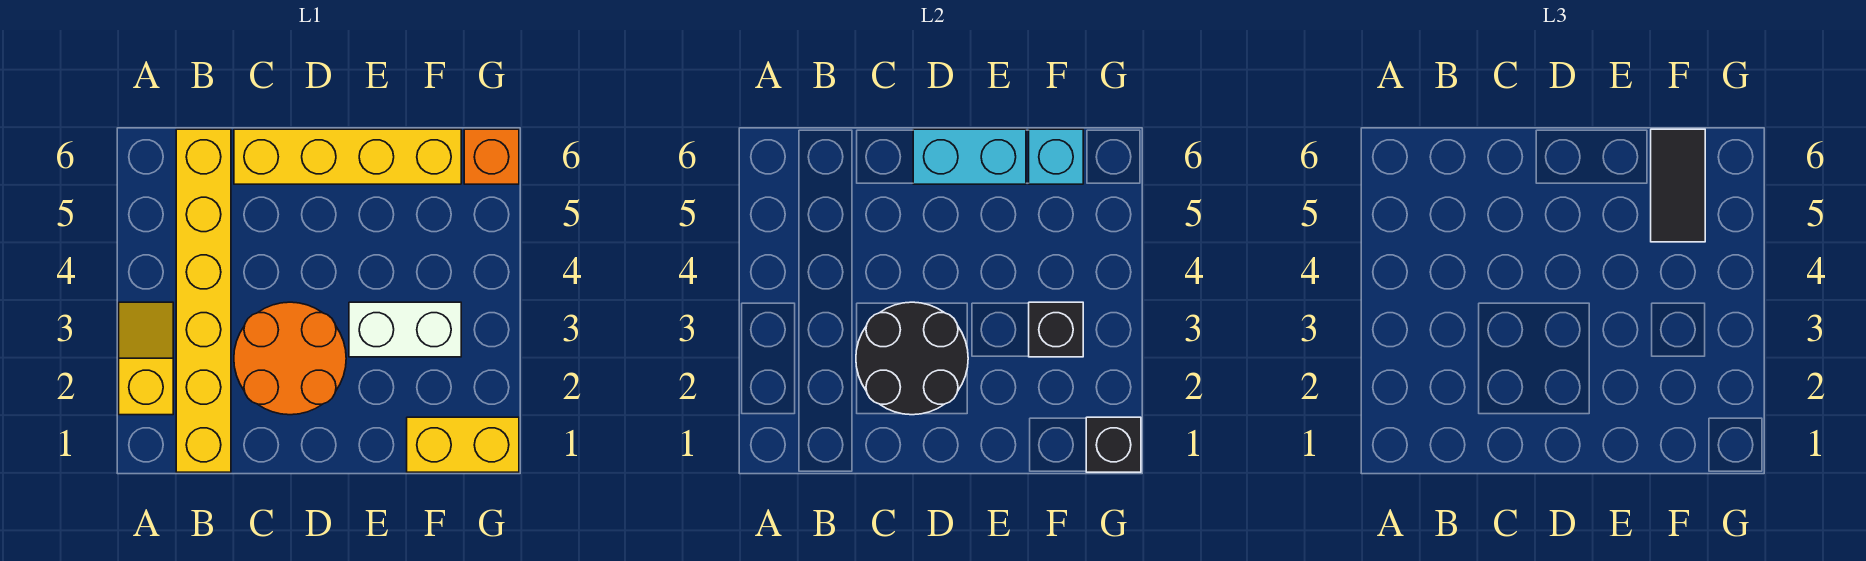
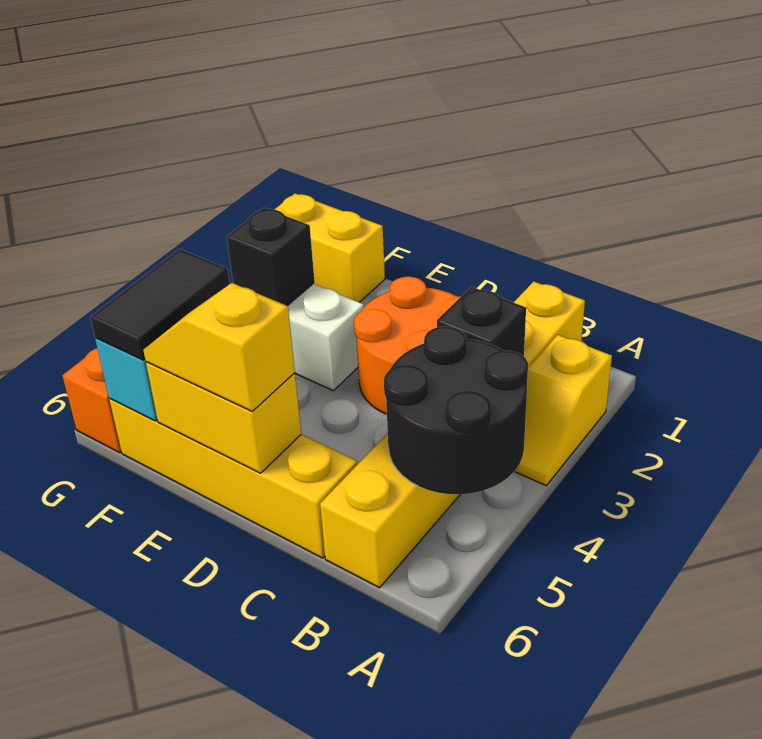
black 2x2 round brick [856,302,968,415] -> black 2x2 round brick moved to [384,326,528,494]
cyan 1x2 brick [913,129,1026,184] -> yellow 1x2 brick [146,362,301,473]
none -> yellow 1x2 slope [143,283,295,411]
black 1x1 brick [1086,417,1141,472] -> black 1x1 brick moved to [437,287,526,357]

